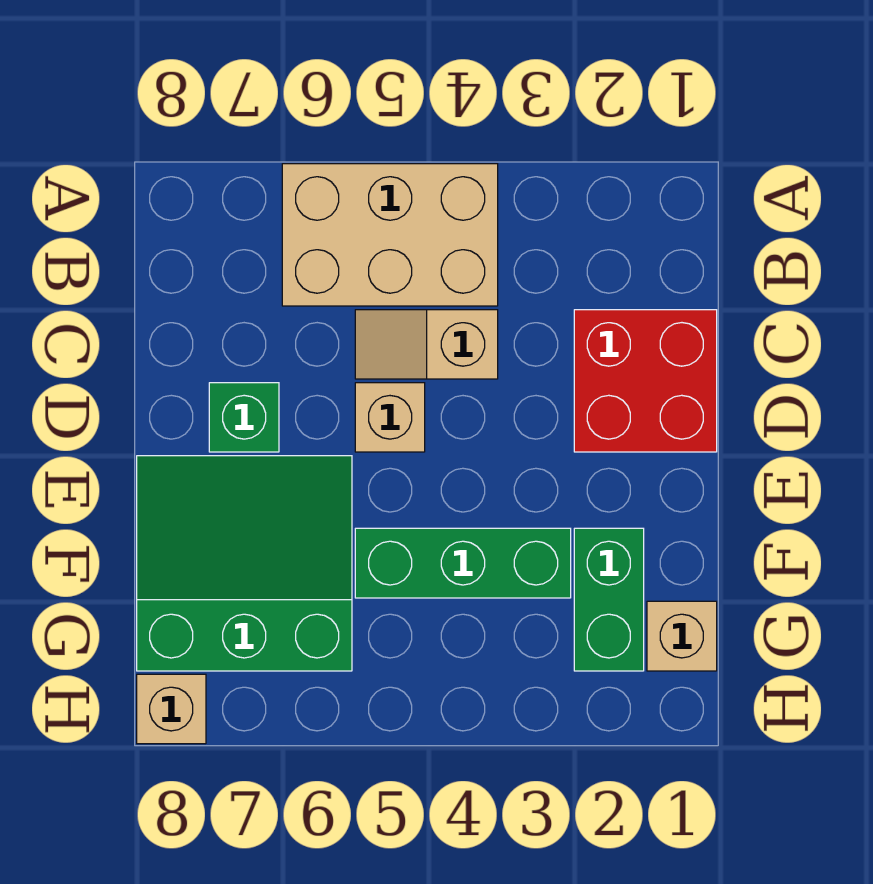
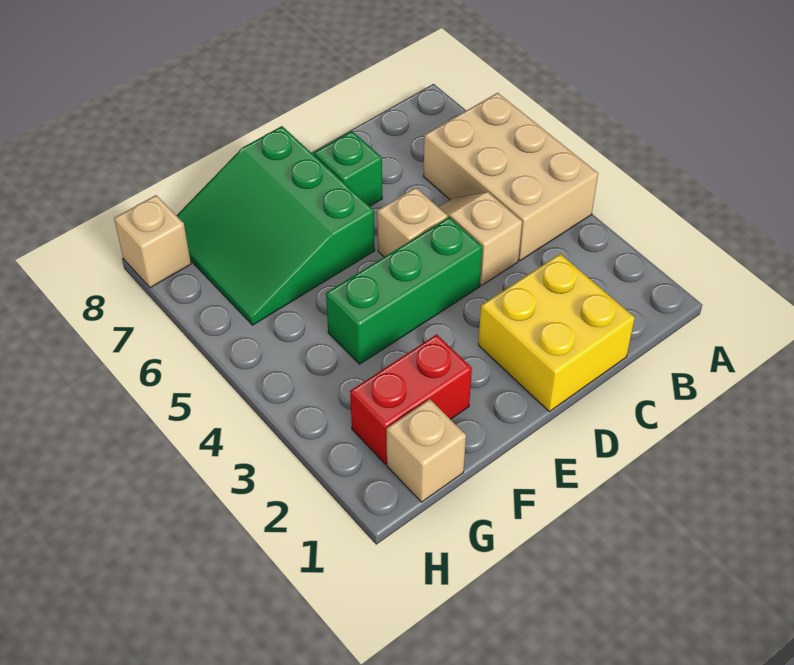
red 2x2 brick [574,310,717,452] -> yellow 2x2 brick [478,254,635,412]
green 3x3 slope [137,456,352,671] -> green 3x3 slope turned to [176,126,375,325]
green 1x2 brick [574,528,644,671] -> red 1x2 brick [350,334,472,464]
green 1x3 brick [355,528,571,598] -> green 1x3 brick turned to [326,217,482,364]

